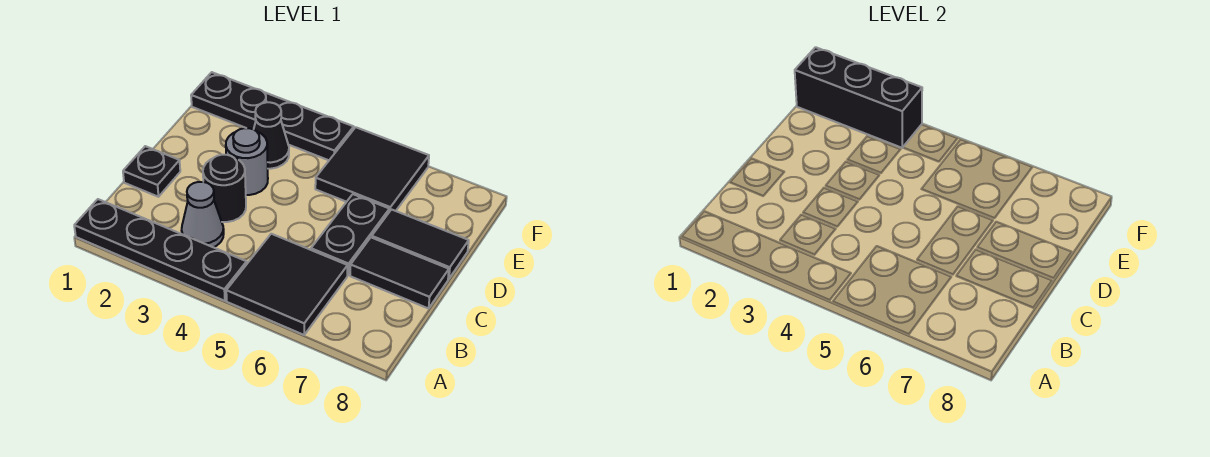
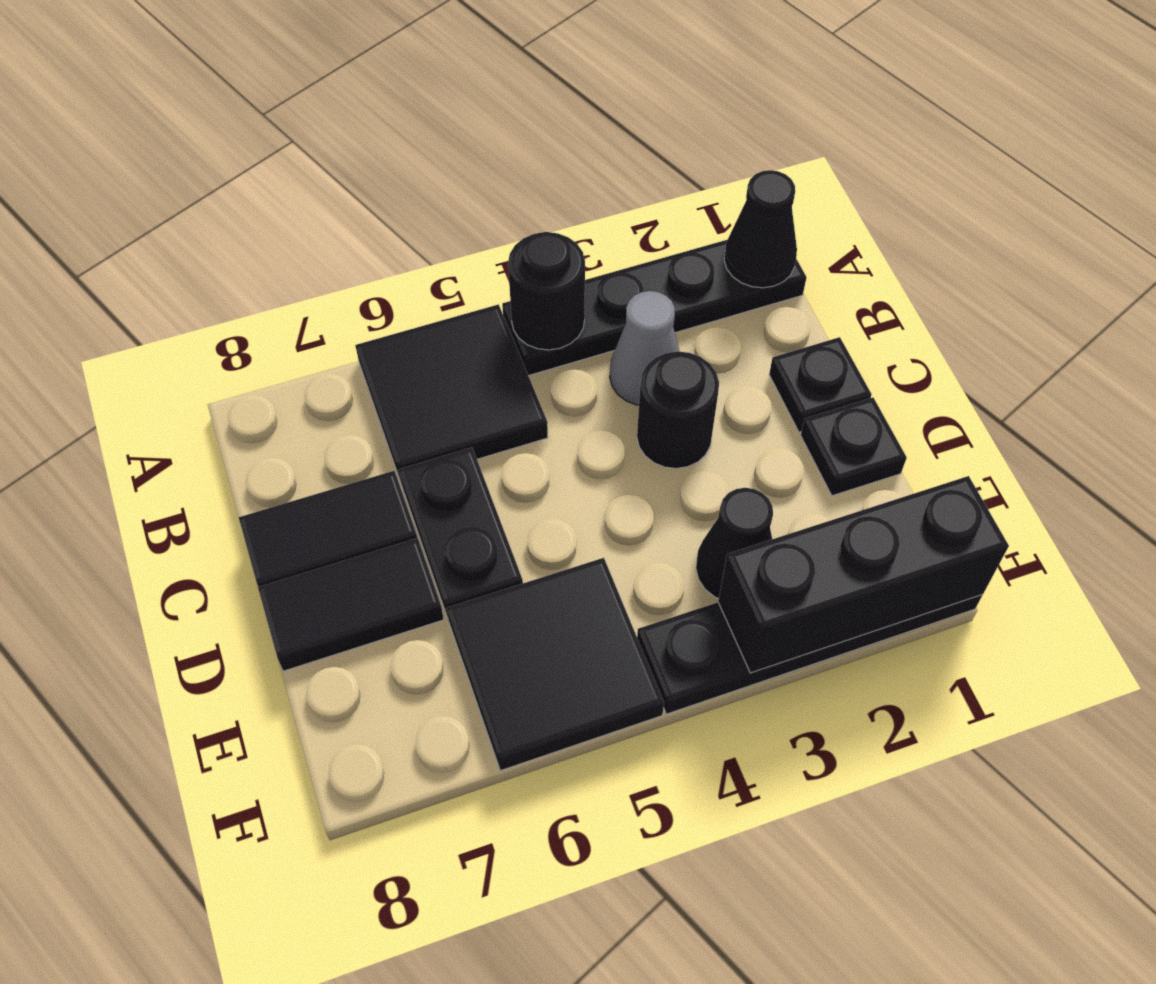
none -> black 1x1 cone [724,170,797,288]
none -> black 1x1 round brick [508,232,585,350]
none -> black 1x1 plate [801,398,907,496]
grey 1x1 round brick [226,128,268,195] -> none

